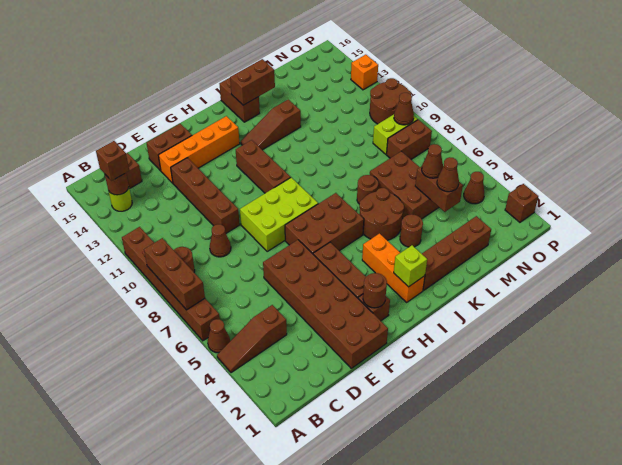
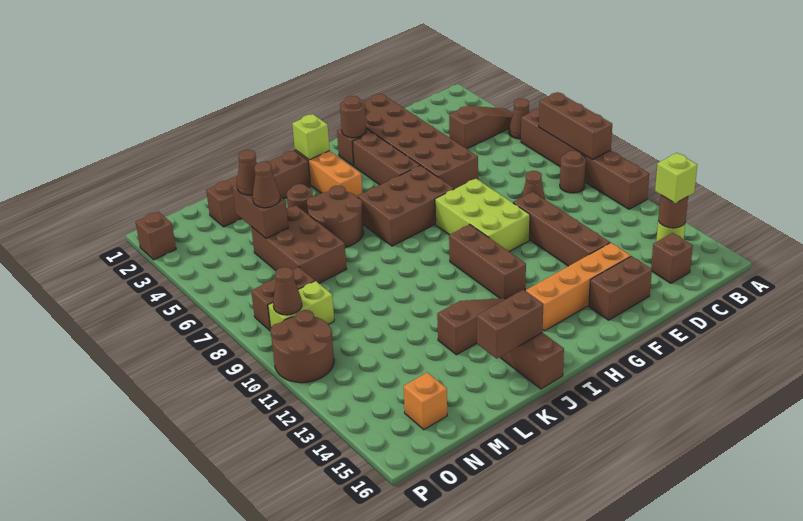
brown 1x1 brick [96,141,129,181] -> lime 1x1 brick [655,153,697,203]
lime 2x3 brick [240,178,318,251] -> lime 2x3 brick turned to [435,179,530,251]
brown 1x1 round brick [357,175,378,204] -> none
brown 1x1 cone [464,172,484,204] -> none
orange 1x1 brick [351,55,378,90] -> orange 1x1 brick moved to [404,372,447,430]

